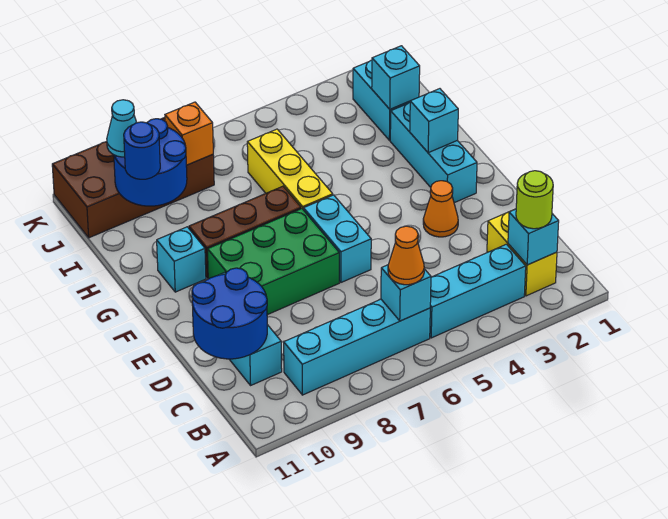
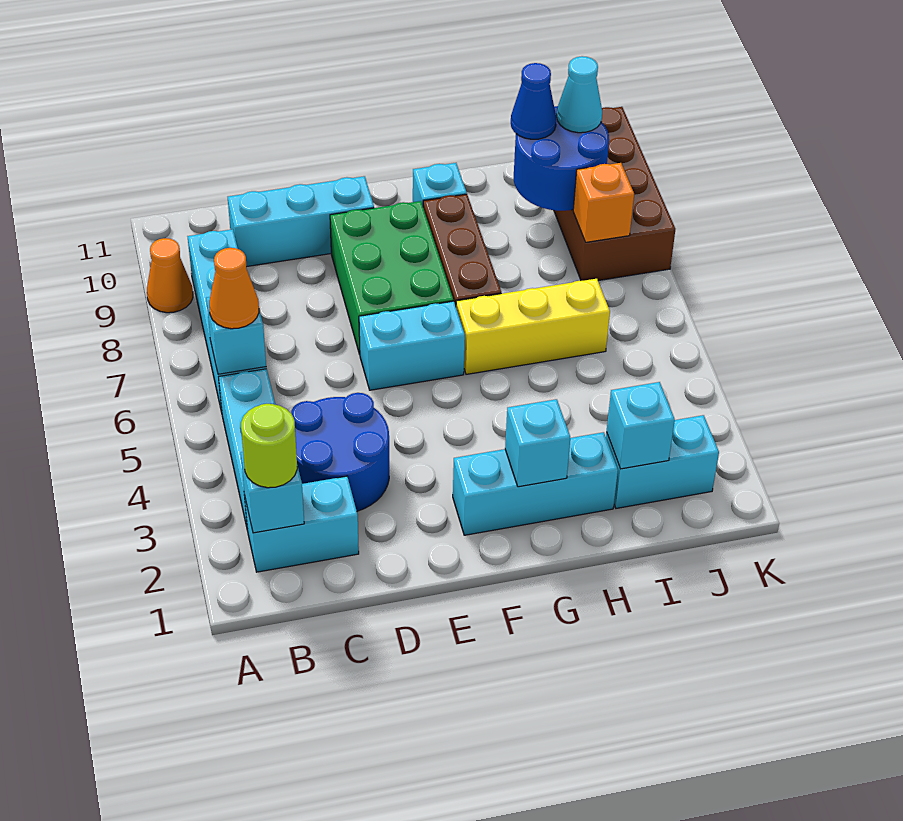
yellow 1x2 brick [487,212,557,296] -> cyan 1x2 brick [245,476,359,572]
blue 2x2 round brick [192,268,267,359] -> blue 2x2 round brick moved to [291,393,389,511]
orange 1x1 cone [423,181,458,237] -> orange 1x1 cone moved to [147,238,193,313]
blue 1x1 round brick [124,122,160,179] -> blue 1x1 cone [511,63,556,139]

